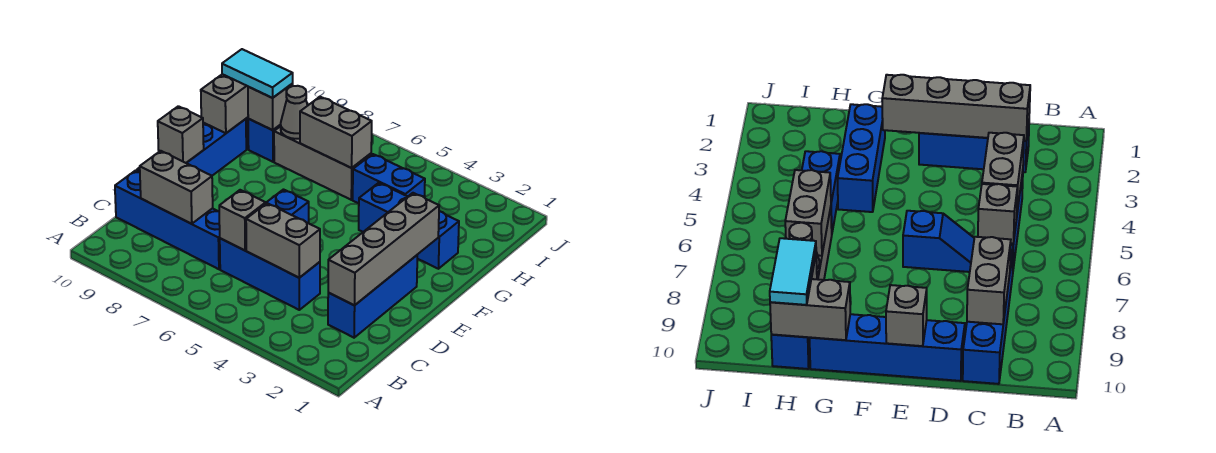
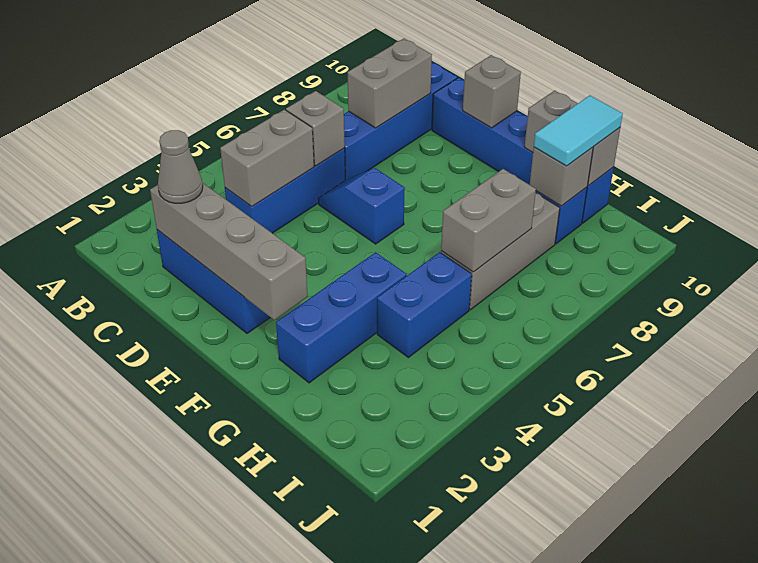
grey 1x1 cone [280,86,308,139] -> grey 1x1 cone moved to [158,130,203,203]

